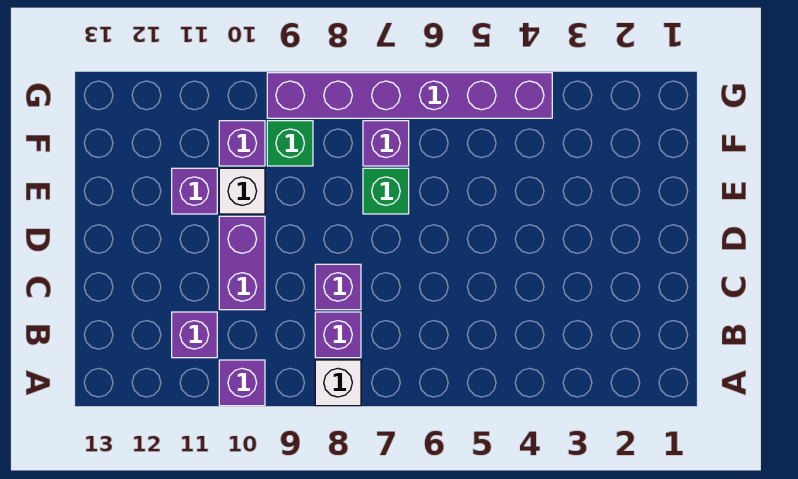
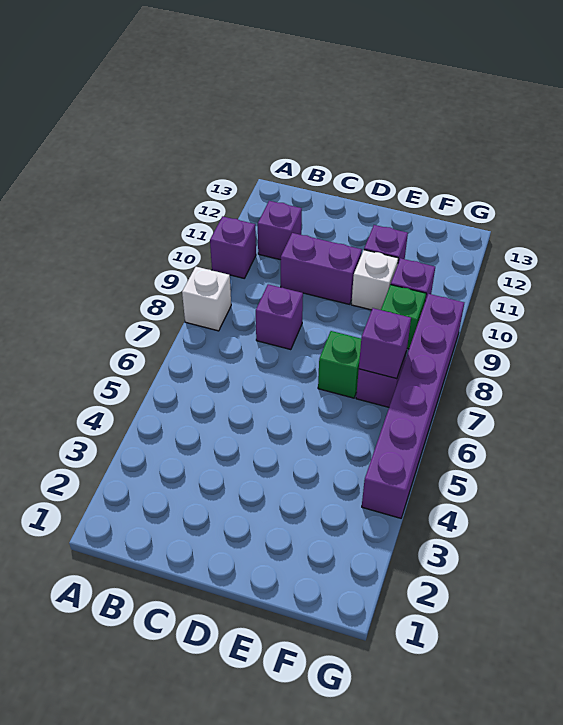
purple 1x1 brick [315,312,361,358] -> purple 1x1 brick moved to [359,308,411,379]

